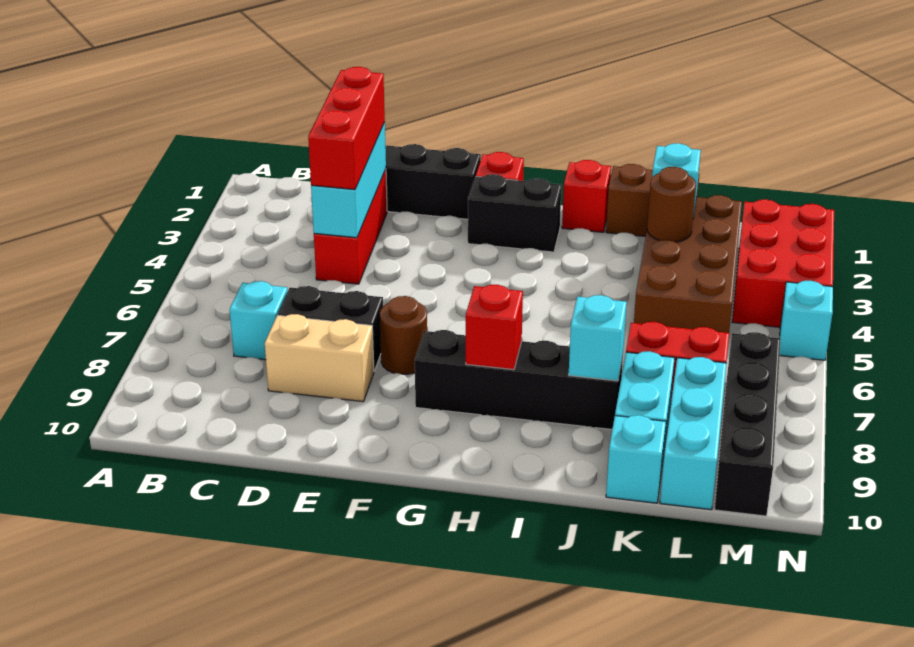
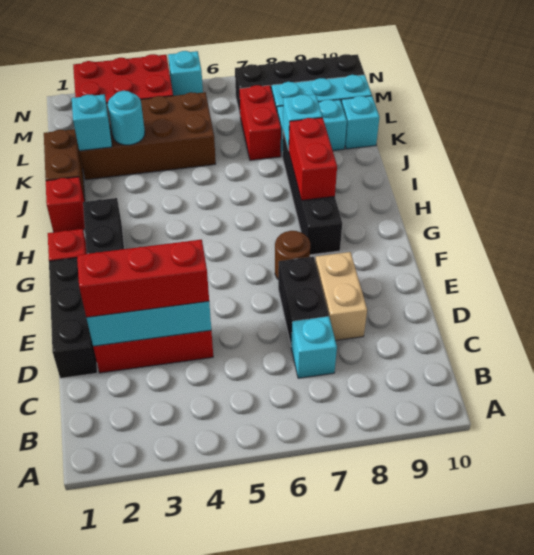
red 1x1 brick [466,285,523,370] -> red 1x2 brick [289,118,337,200]
brown 1x1 round brick [647,167,696,242] -> cyan 1x1 round brick [108,91,145,145]

